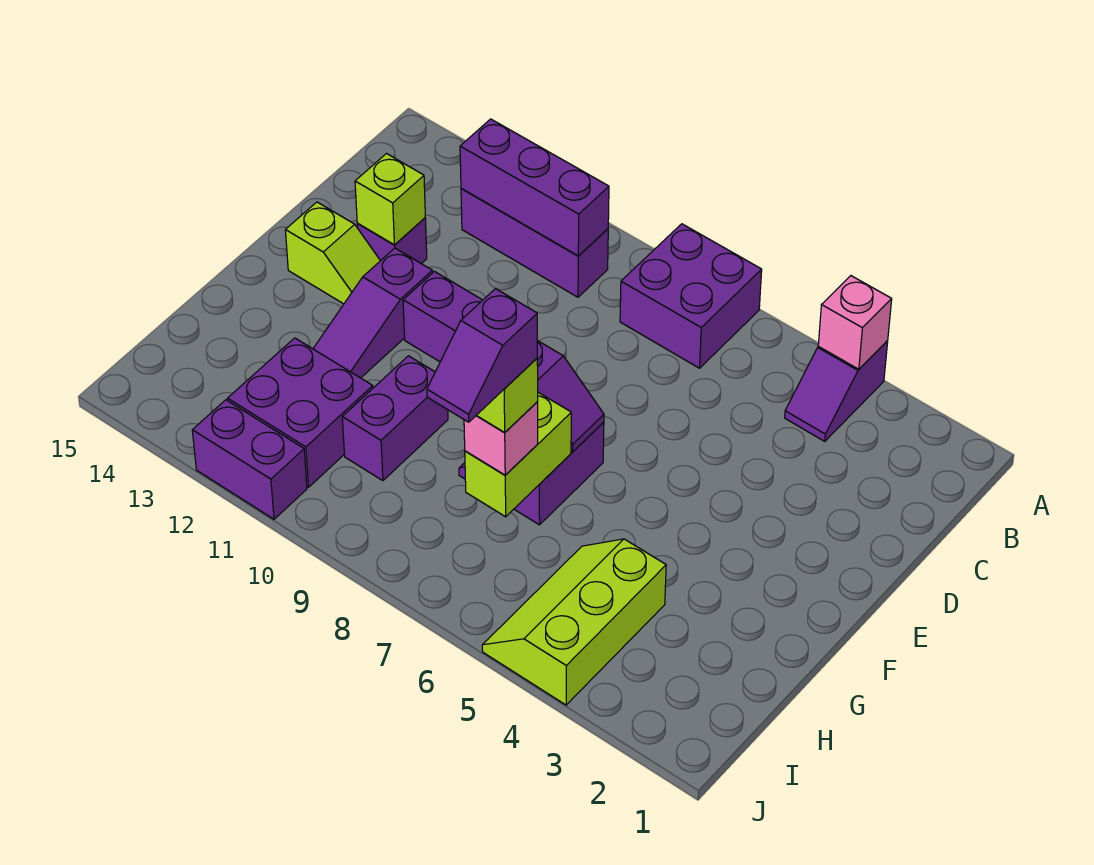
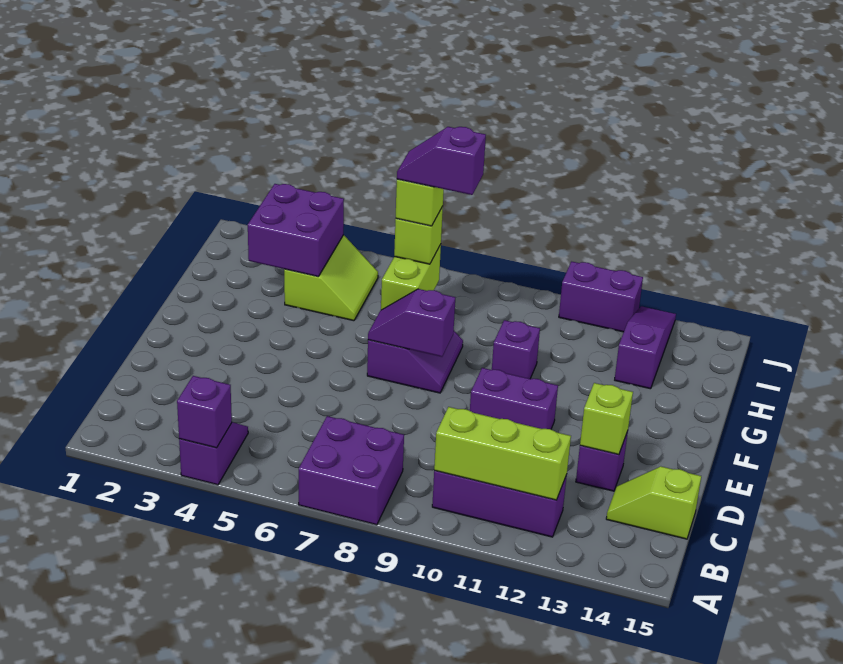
pink 1x1 brick [818,276,892,369] -> purple 1x1 brick [177,376,232,448]
purple 1x3 brick [460,119,609,256] -> lime 1x3 brick [434,407,571,500]
purple 1x3 slope [313,248,433,378] -> purple 1x3 slope moved to [615,306,676,389]
lime 1x2 slope [285,202,380,304] -> lime 1x2 slope moved to [606,467,701,539]
purple 1x2 brick [342,356,448,481] -> purple 1x1 brick [492,320,540,379]
lime 2x3 slope [482,539,666,705] -> lime 2x2 slope [284,235,378,321]
pink 1x1 brick [464,402,538,475] -> lime 1x1 brick [394,206,443,264]
purple 1x2 slope [427,288,537,422] -> purple 1x2 slope turned to [397,127,486,195]
purple 2x2 brick [228,338,373,487] -> purple 2x2 brick moved to [248,184,344,277]

